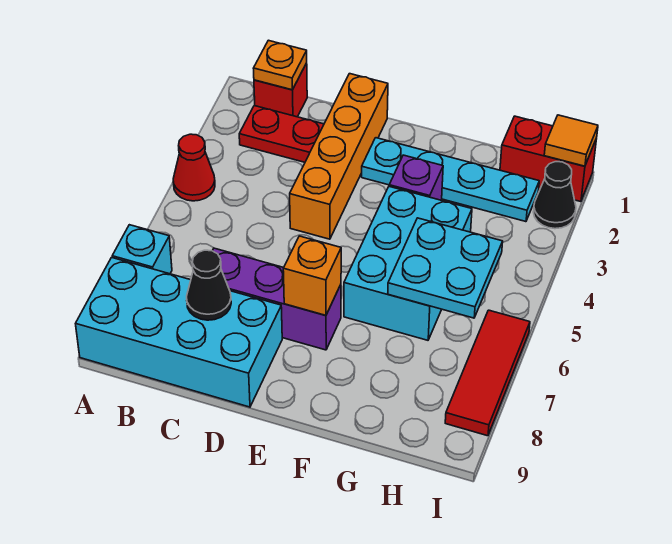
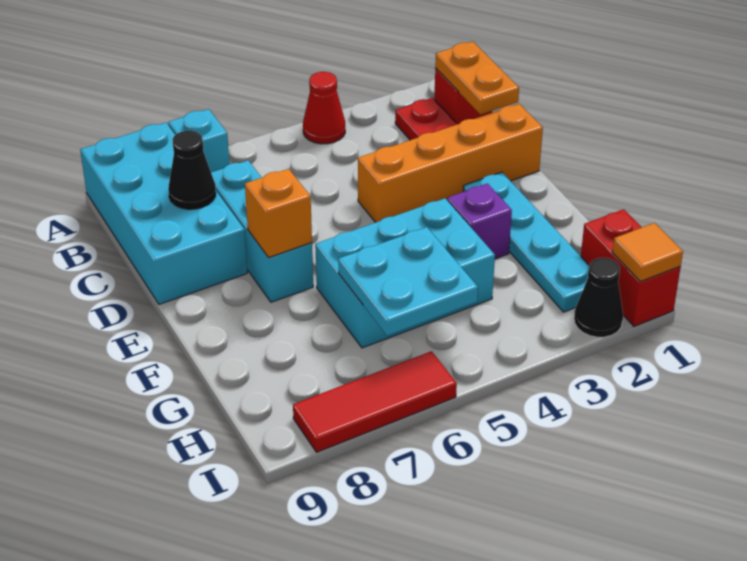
orange 1x1 plate [253,40,307,90] -> orange 1x2 plate [435,42,519,115]
purple 1x3 brick [213,248,341,350] -> cyan 1x3 brick [211,161,313,302]

